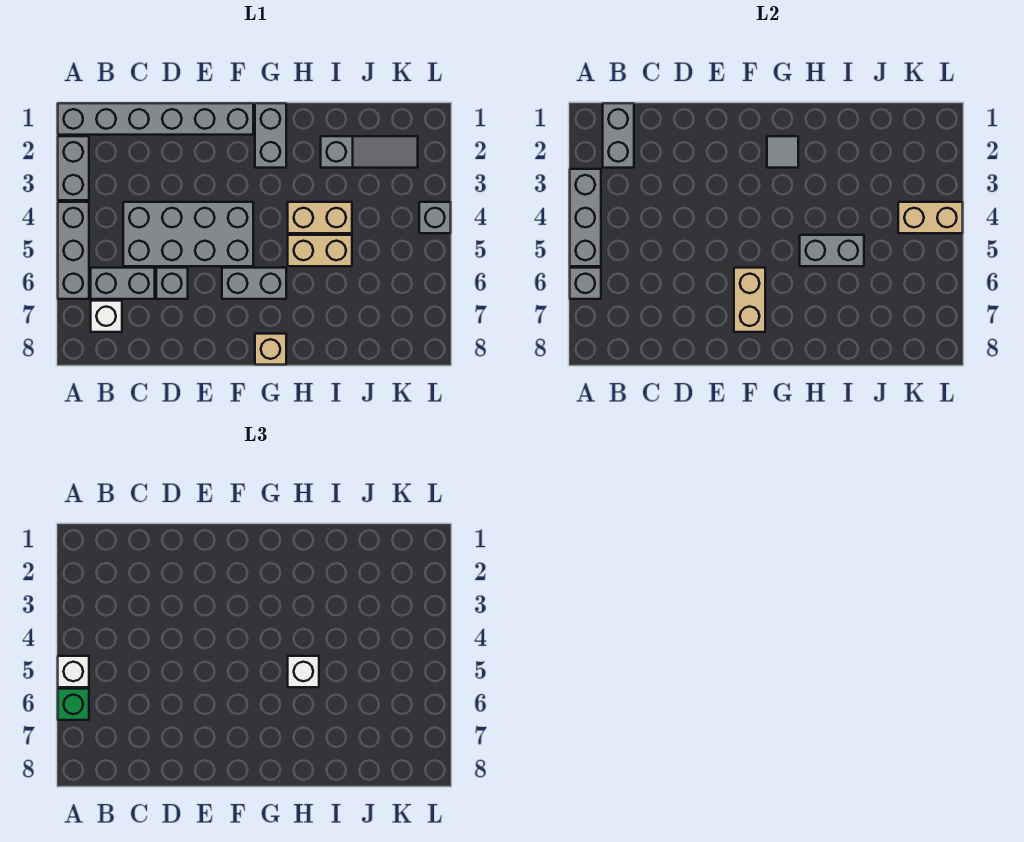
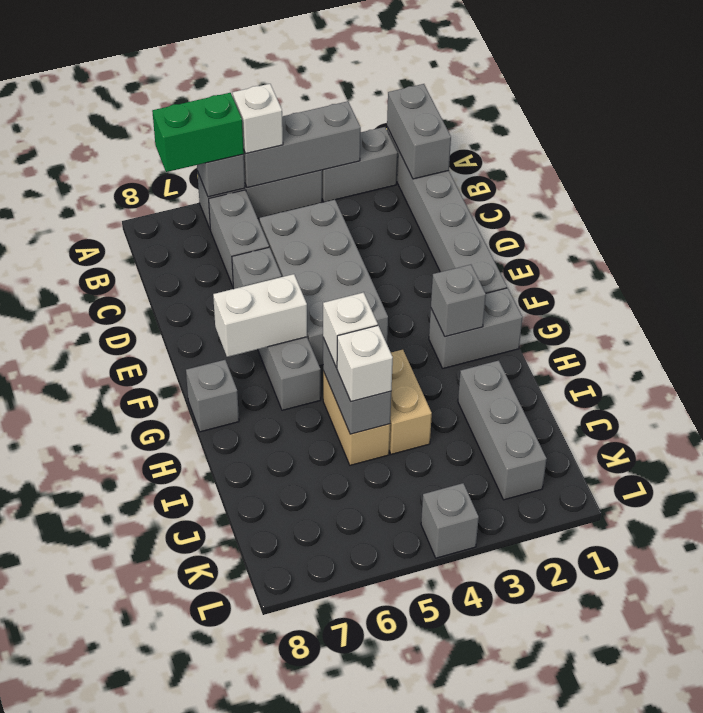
green 1x1 brick [58,689,89,720] -> green 1x2 brick [152,93,244,172]
grey 1x2 brick [603,103,634,168] -> grey 1x2 brick turned to [387,84,451,179]
white 1x1 brick [91,301,122,332] -> white 1x1 brick moved to [337,326,393,402]
tan 1x2 brick [734,268,765,332] -> white 1x2 brick [213,274,307,357]
grey 1x1 tile [767,136,798,168] -> grey 1x1 brick [431,265,486,337]
tan 1x1 brick [255,334,286,365] -> grey 1x1 brick [186,360,239,432]
grey 1x3 slope [321,136,418,168] -> grey 1x3 brick [458,361,547,500]
tan 1x2 brick [898,202,963,233] -> none

